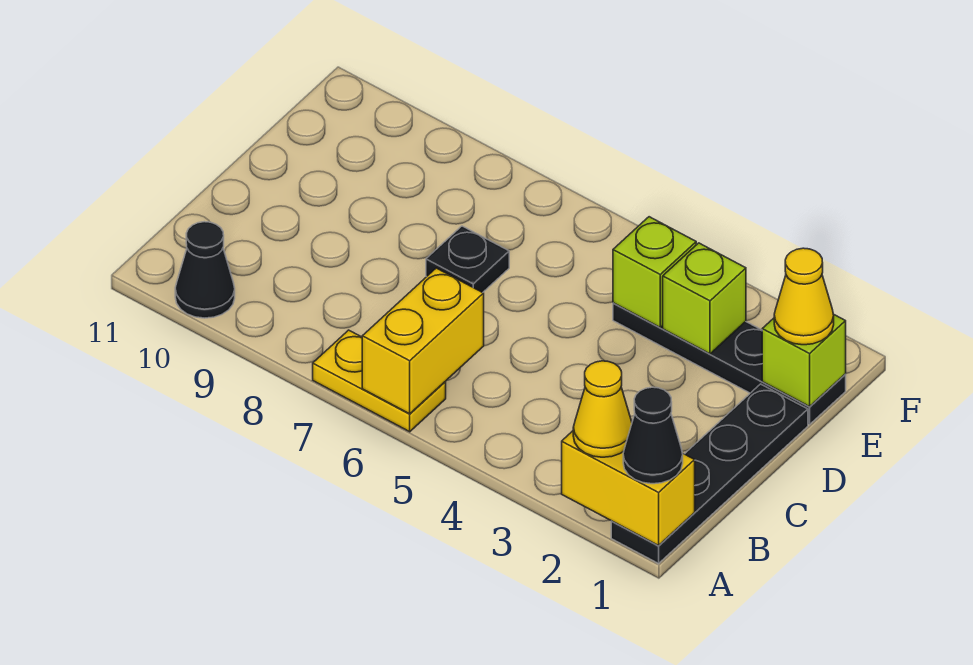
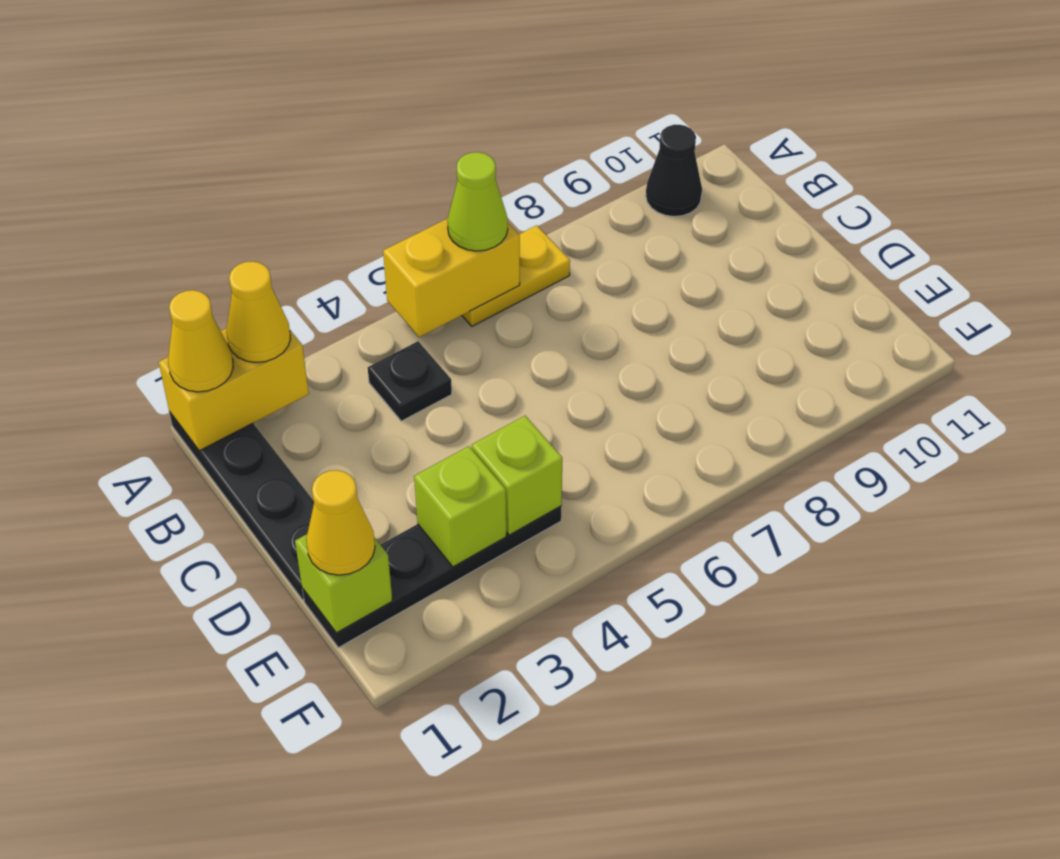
black 1x1 cone [623,387,683,484] -> yellow 1x1 cone [168,290,233,392]
yellow 1x2 brick [362,268,484,414] -> yellow 1x2 brick turned to [383,219,520,337]
none -> lime 1x1 cone [447,152,508,251]
black 1x1 plate [426,226,509,293] -> black 1x1 plate moved to [368,341,452,421]

